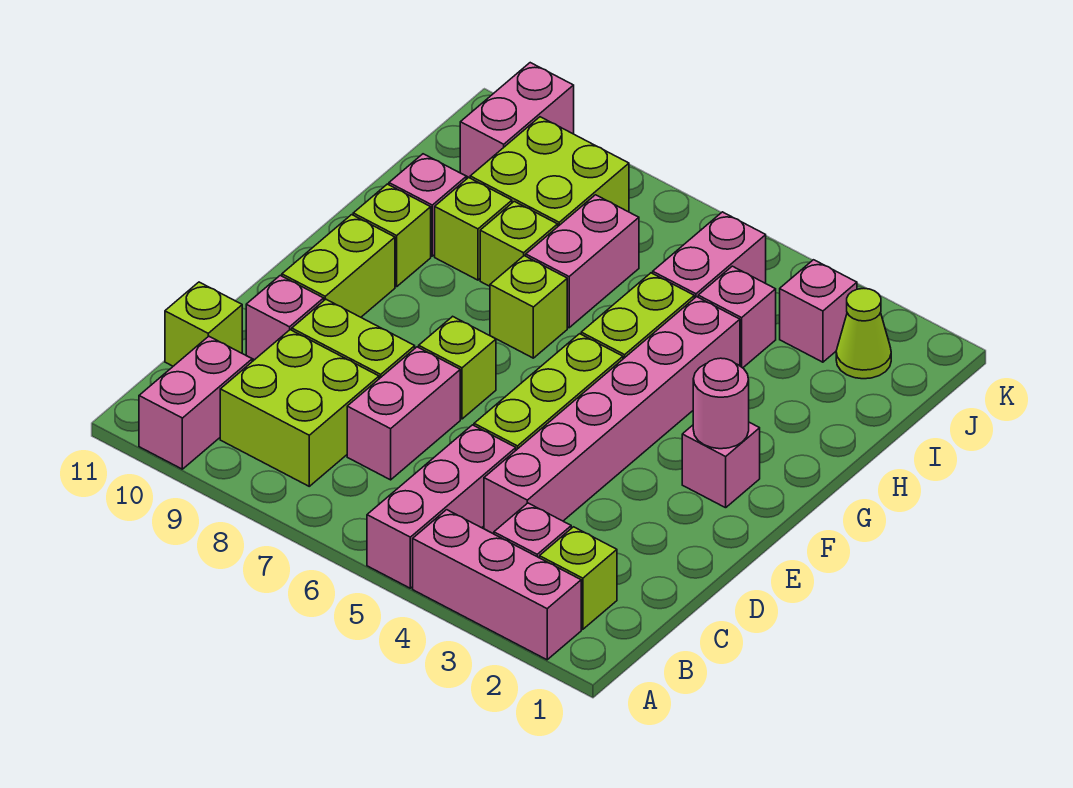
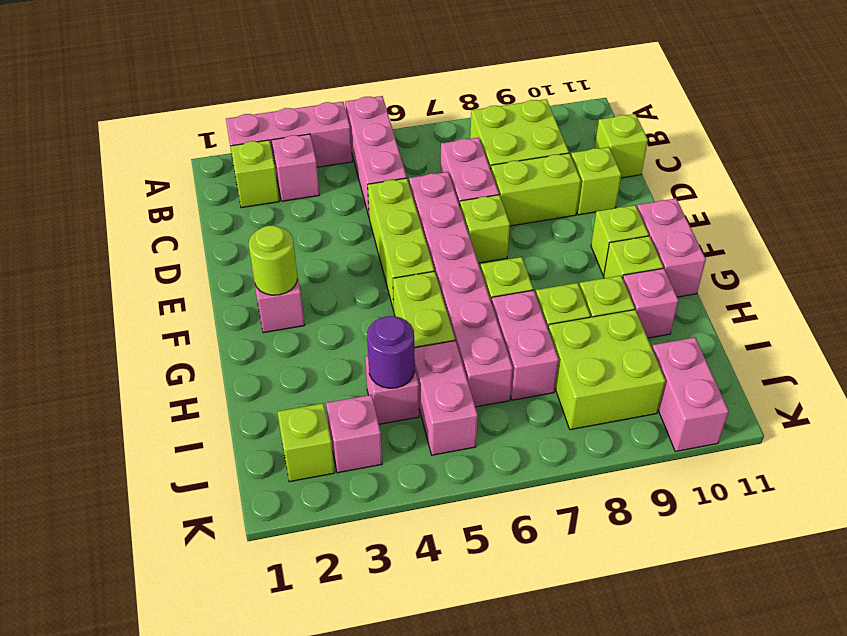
pink 1x2 brick [139,336,252,469] -> pink 1x2 brick moved to [637,199,706,297]
pink 1x6 brick [484,297,740,534] -> pink 1x6 brick moved to [409,172,513,407]
pink 1x1 brick [246,275,324,360] -> lime 1x1 brick [571,147,621,215]
lime 1x2 brick [282,215,395,317] -> lime 1x1 brick [591,205,649,275]
pink 1x1 round brick [693,358,749,449] -> lime 1x1 round brick [249,226,297,295]
none -> purple 1x1 round brick [367,316,415,388]
lime 1x1 cone [836,288,891,379] -> lime 1x1 brick [277,403,335,482]

